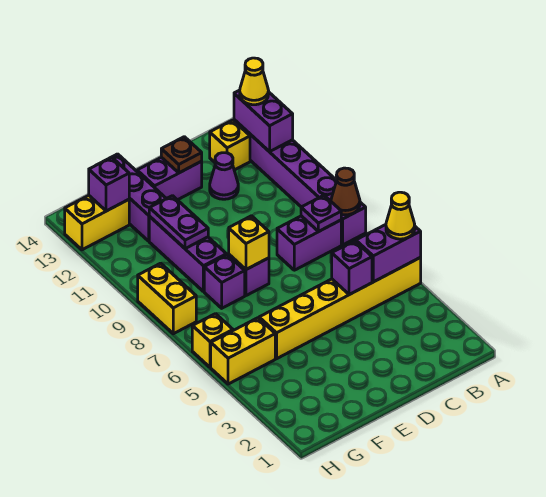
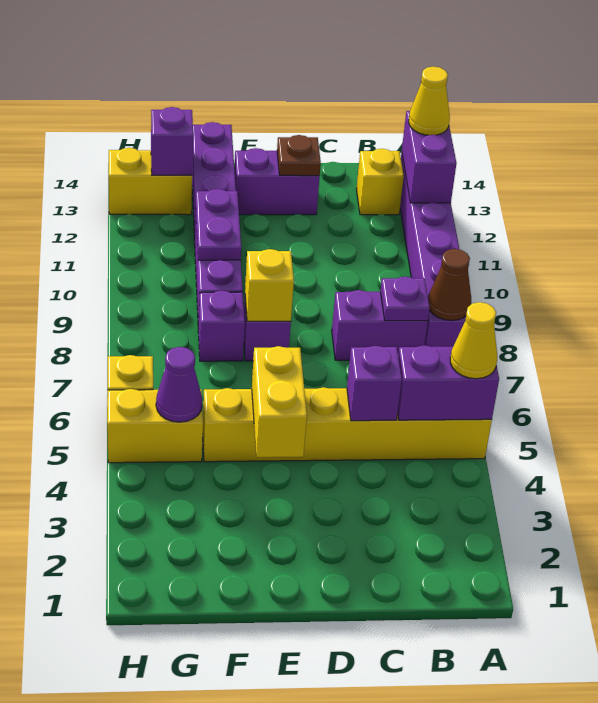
purple 1x1 cone [210,153,238,199] -> purple 1x1 cone moved to [156,347,202,422]
yellow 1x2 brick [138,263,196,334] -> yellow 1x2 brick moved to [252,346,307,457]

